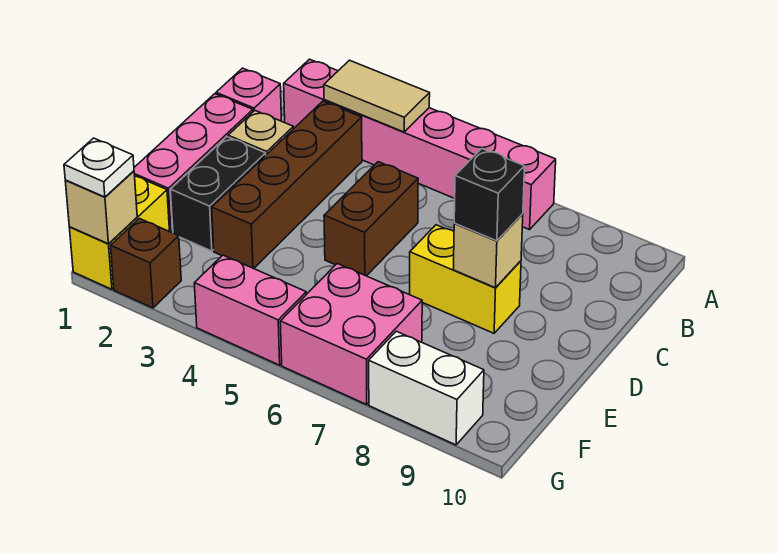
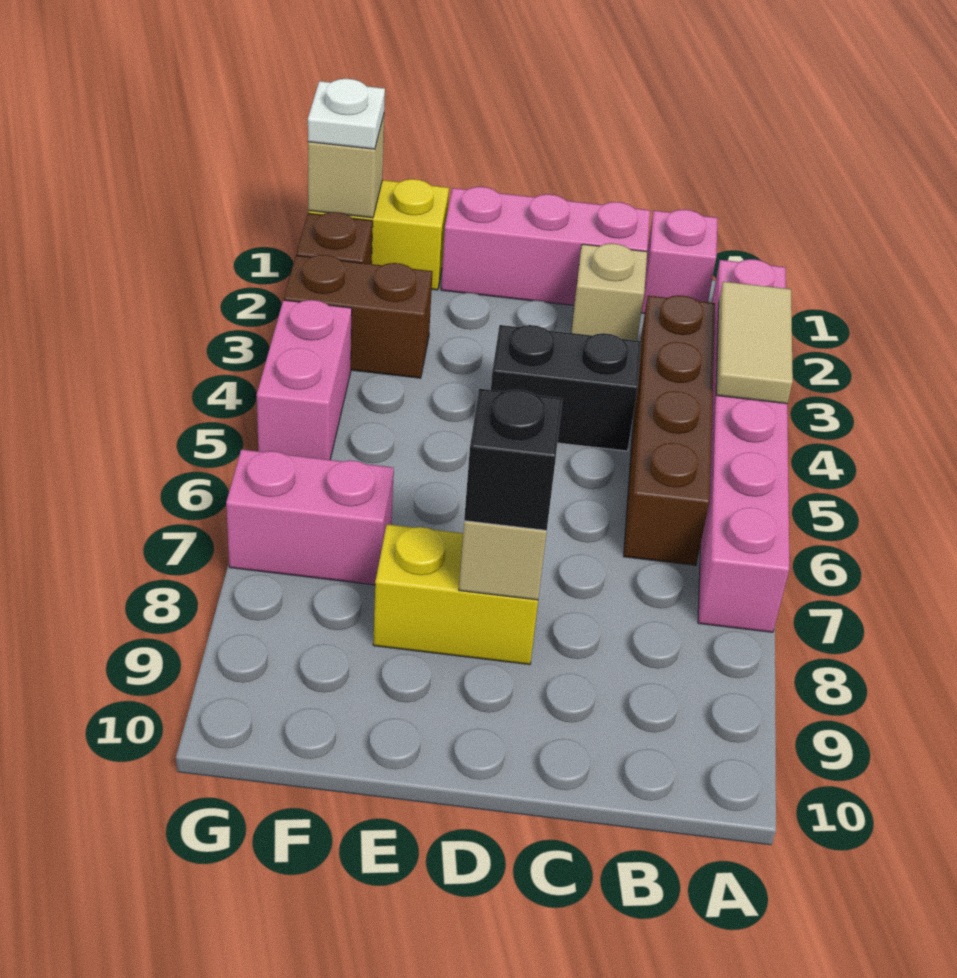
brown 1x4 brick [212,101,362,269] -> brown 1x4 brick turned to [624,295,715,565]
brown 1x2 brick [324,162,418,276] -> brown 1x2 brick moved to [284,255,433,378]
black 1x2 brick [170,137,266,251] -> black 1x2 brick moved to [491,325,641,451]
yellow 1x2 brick [410,225,521,333] -> yellow 1x2 brick turned to [373,524,538,665]
pink 2x2 brick [280,264,422,404] -> pink 1x2 brick [226,450,394,585]
white 1x2 brick [369,331,484,445] -> none

